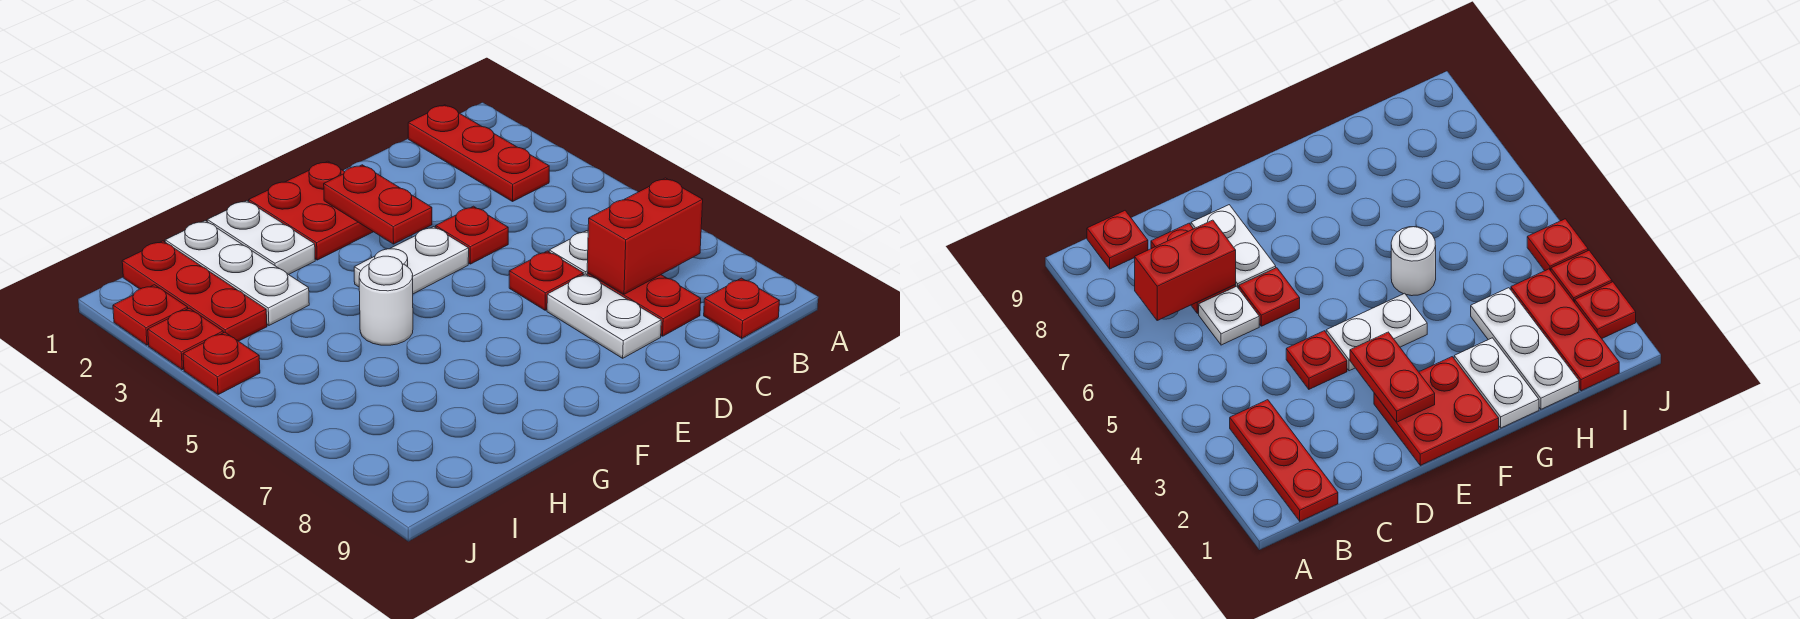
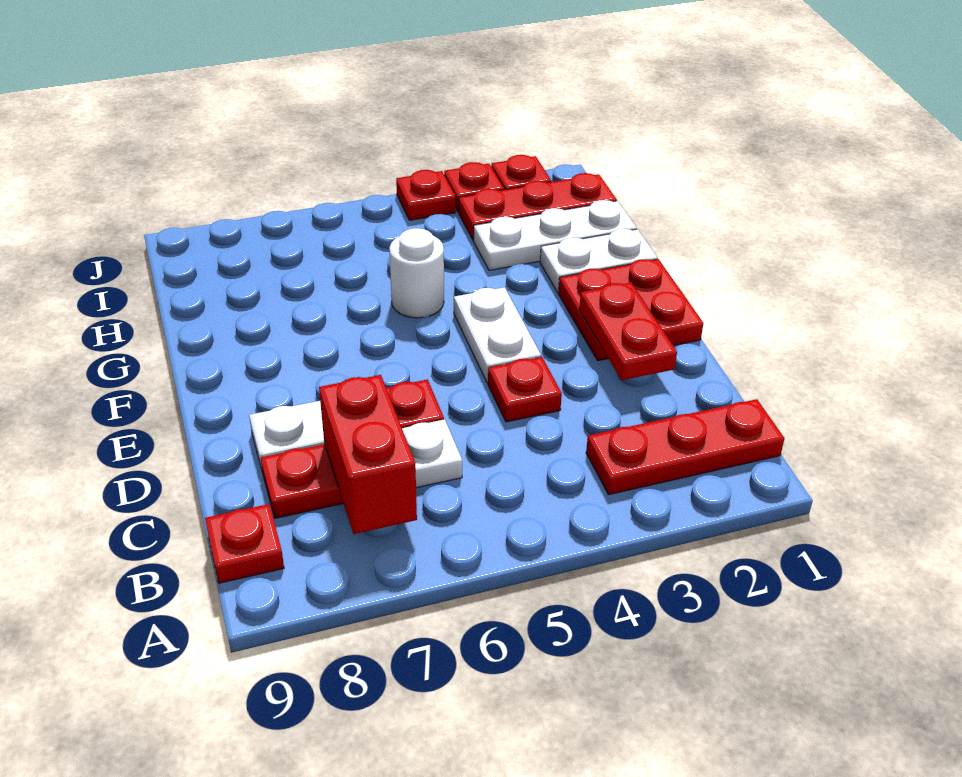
red 1x2 plate [324,165,432,244] -> red 1x2 plate turned to [579,283,677,380]

